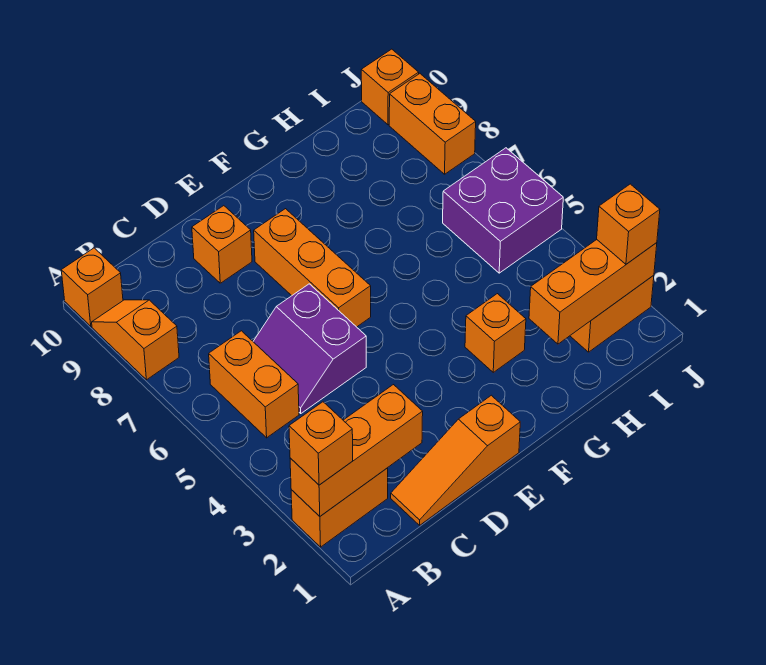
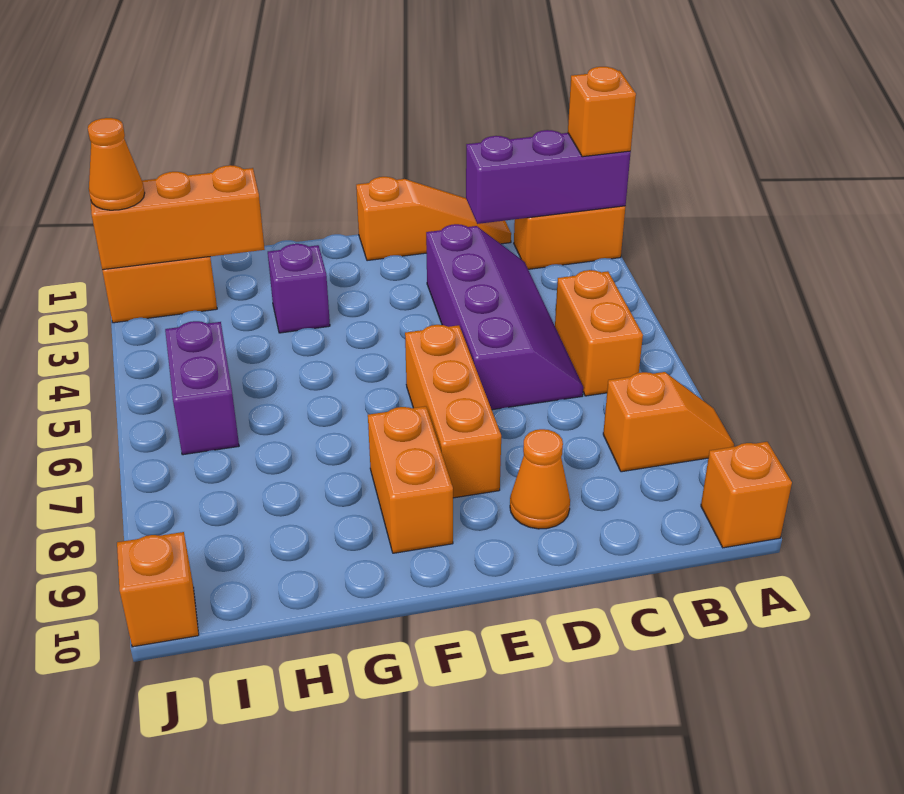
orange 1x3 brick [290,385,423,516] -> purple 1x3 brick [466,130,631,224]
orange 1x2 slope [92,300,179,380] -> orange 1x2 slope turned to [603,372,734,472]
purple 2x2 slope [253,284,366,413] -> purple 2x4 slope [426,224,583,410]
orange 1x1 brick [192,206,252,283] -> orange 1x1 cone [510,429,570,529]
orange 1x1 brick [465,294,526,372] -> purple 1x1 brick [268,244,330,333]
purple 2x2 brick [443,148,563,273] -> purple 1x2 brick [165,321,239,455]
orange 1x1 brick [597,184,660,264] -> orange 1x1 cone [88,118,145,210]
orange 1x2 brick [389,74,476,174] -> orange 1x2 brick moved to [368,406,453,553]

